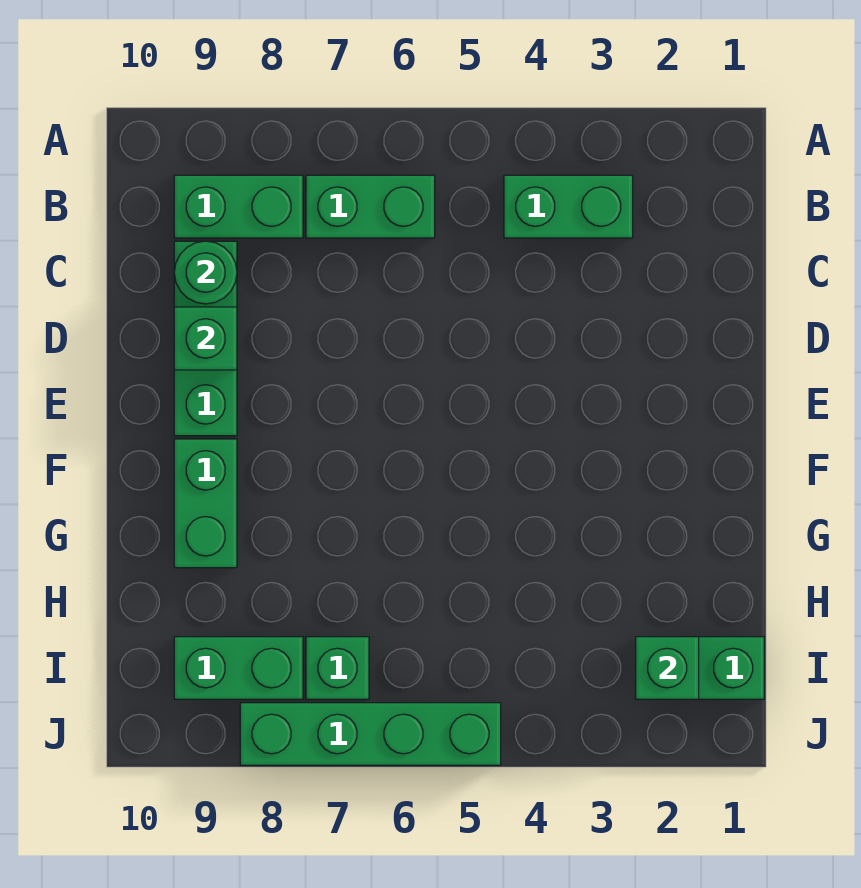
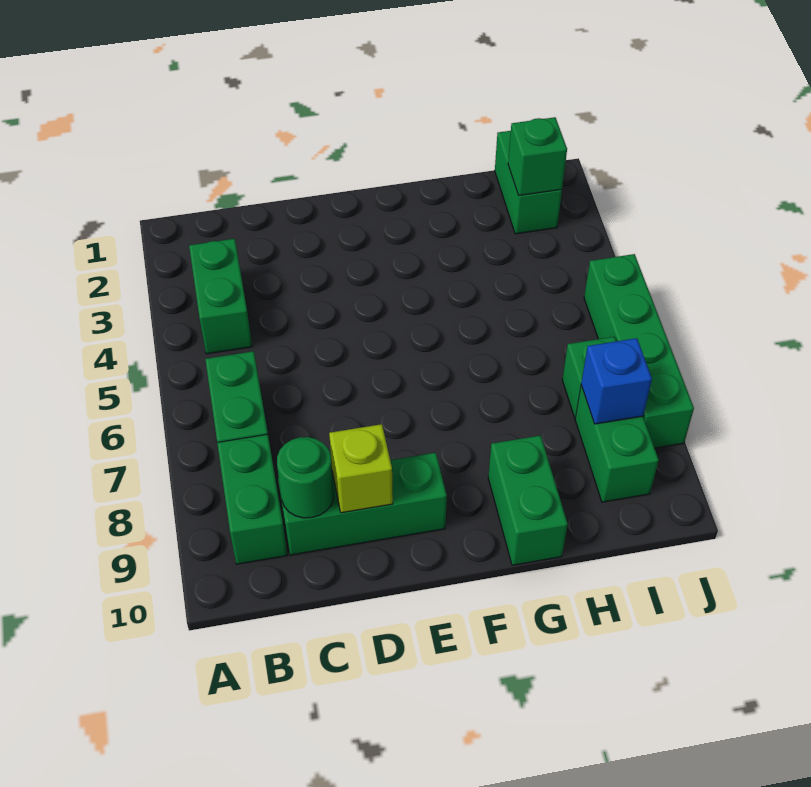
green 1x1 brick [174,307,237,370] -> lime 1x1 brick [329,424,393,513]
green 1x2 brick [174,439,237,568] -> green 1x2 brick turned to [488,435,568,565]
none -> blue 1x1 brick [581,338,652,424]

